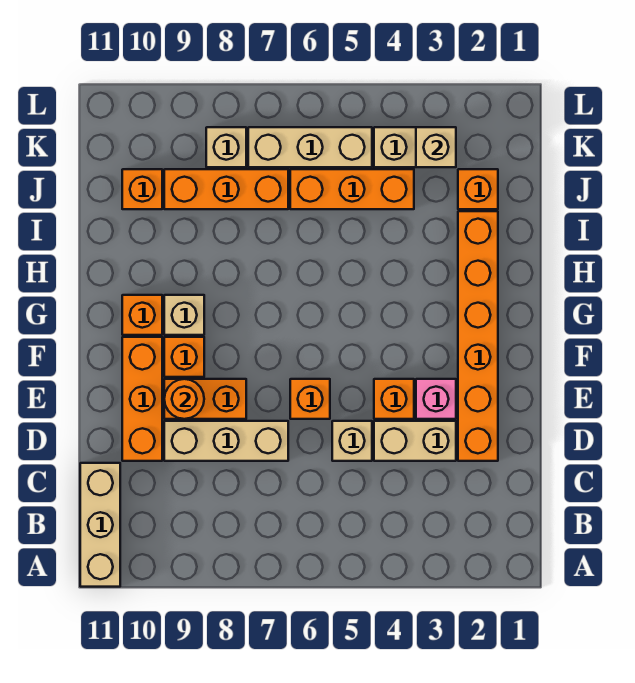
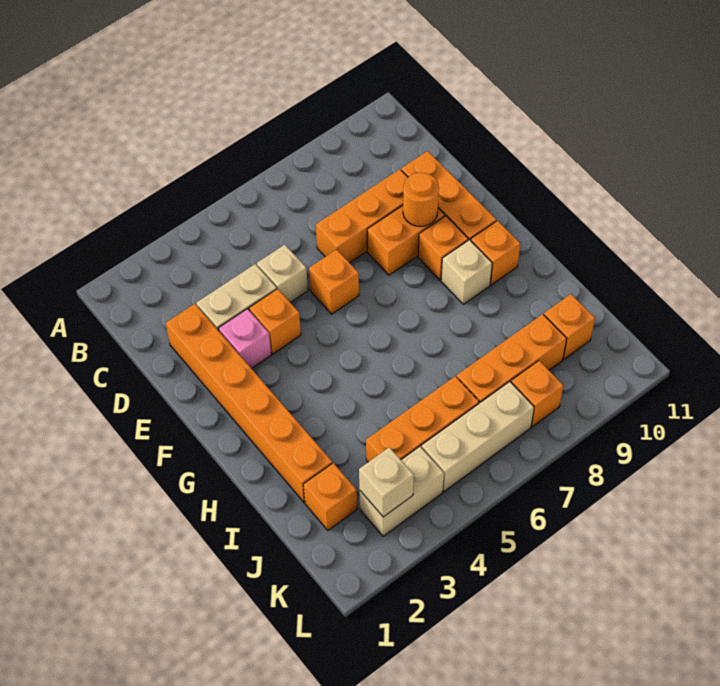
tan 1x3 brick [80,463,120,587] -> none
tan 1x3 brick [164,421,288,461] -> orange 1x3 brick [316,169,408,263]
tan 1x1 brick [206,127,246,167] -> orange 1x1 brick [511,361,563,427]

